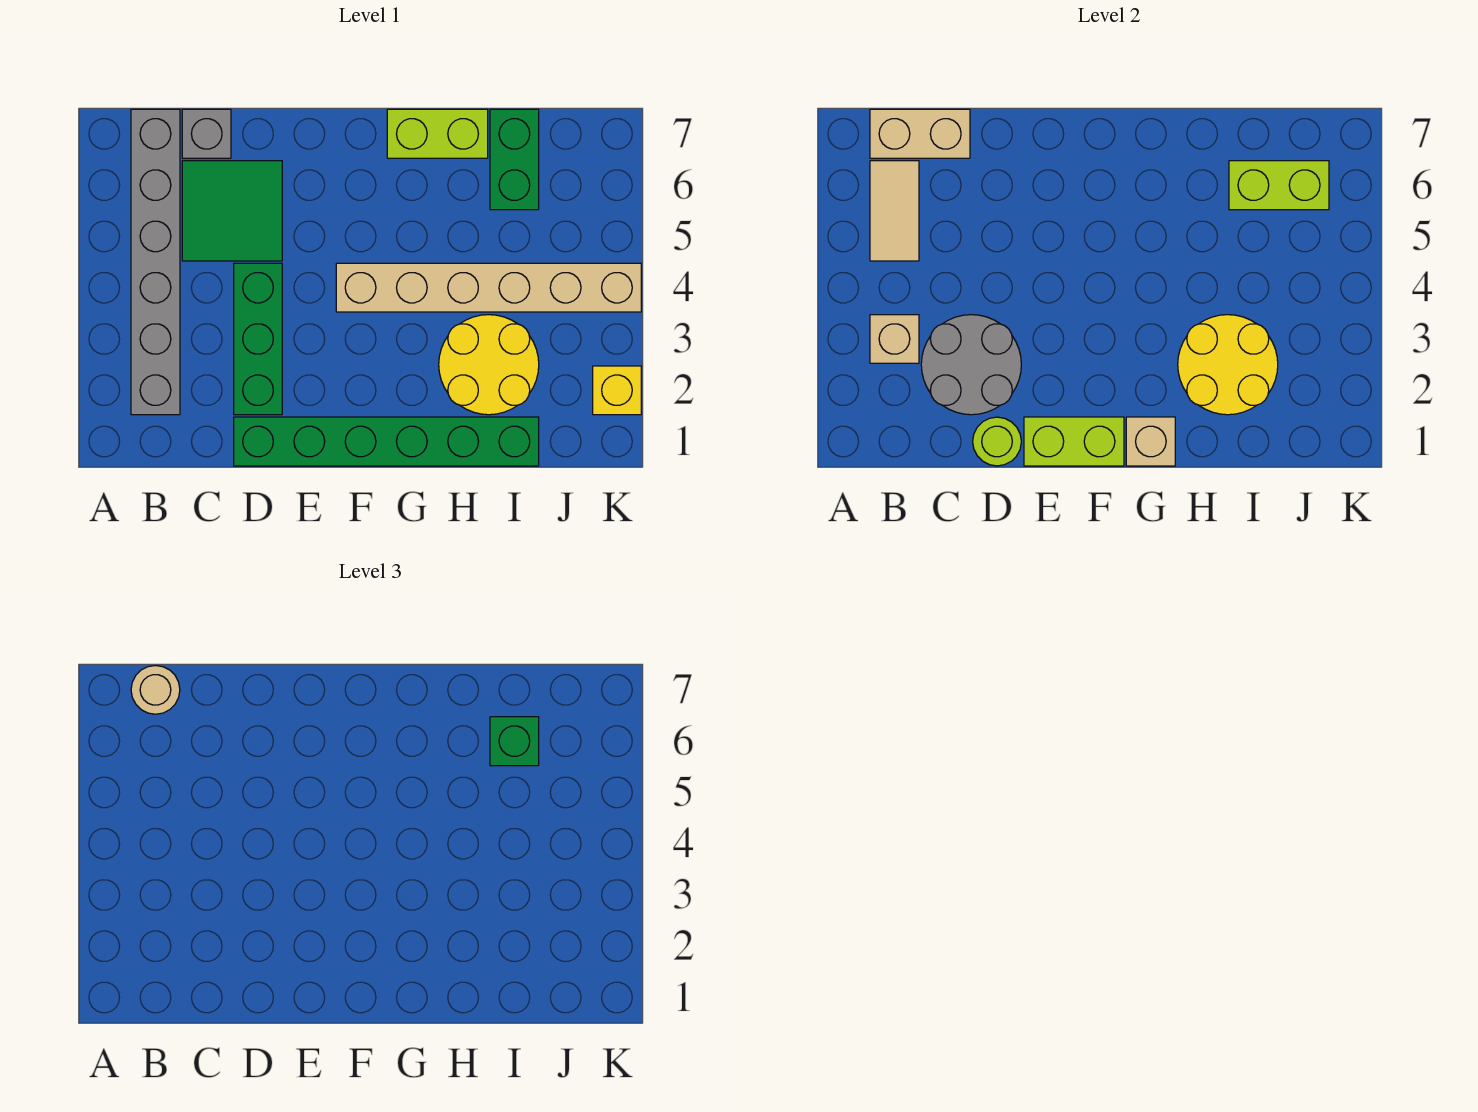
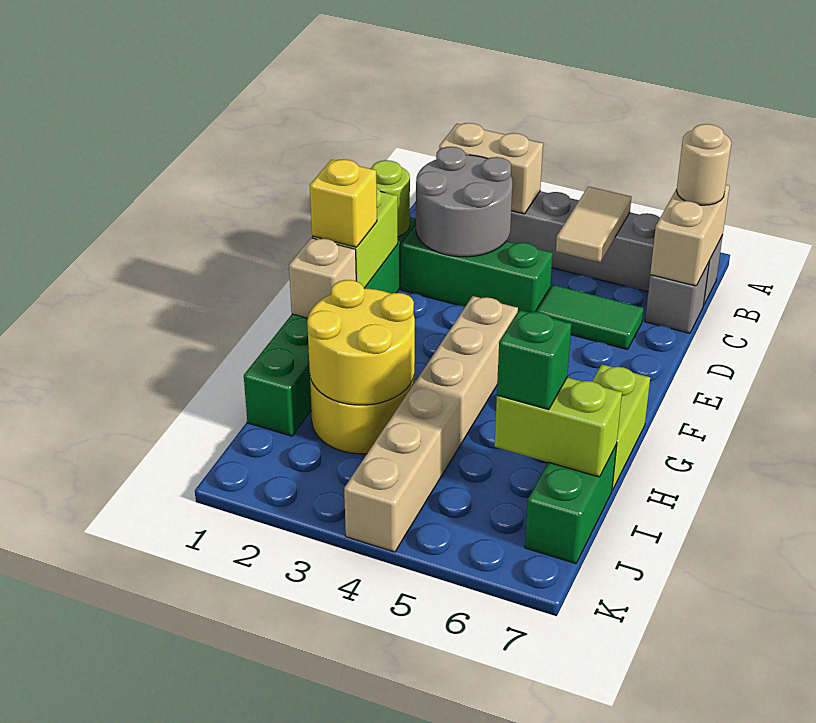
tan 1x1 brick [870,315,919,363] -> tan 1x2 brick [439,123,543,214]
tan 1x2 tile [870,161,919,261] -> tan 1x2 tile turned to [556,186,631,262]
green 2x2 tile [182,161,282,261] -> green 1x2 tile [537,285,644,350]
green 1x2 brick [490,109,539,210] -> green 1x2 brick turned to [525,445,617,564]
lime 1x2 brick [1229,161,1329,210] -> lime 1x2 brick turned to [495,377,622,477]
yellow 1x1 brick [593,366,641,415] -> yellow 1x1 brick moved to [310,159,377,247]

